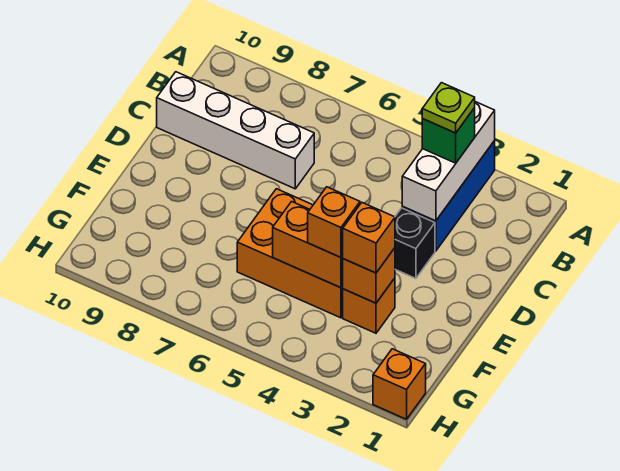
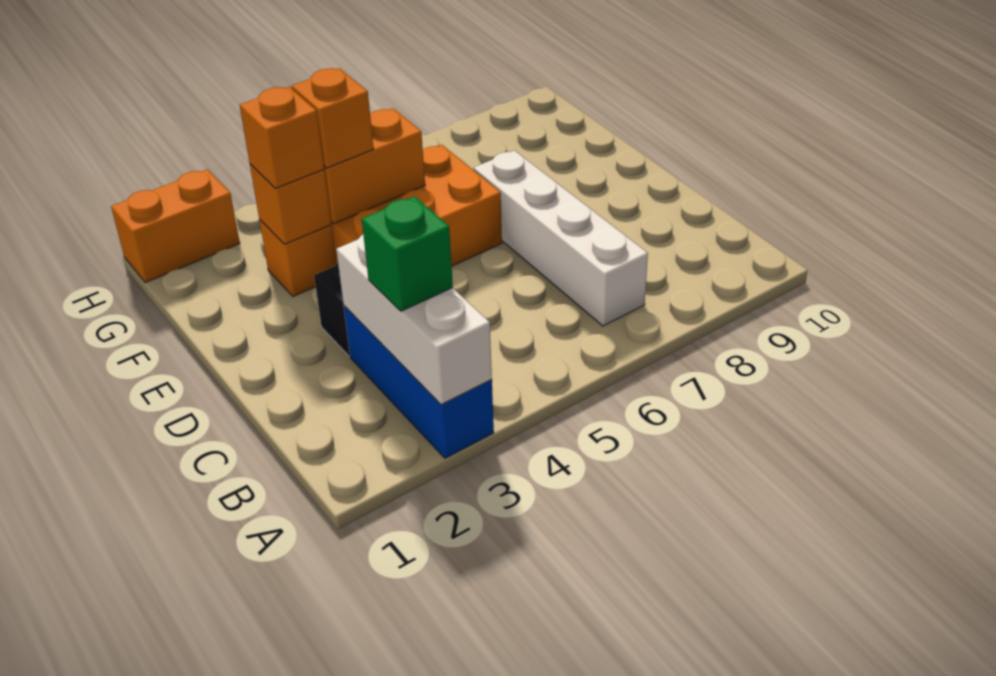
lime 1x1 plate [422,83,475,133] -> none
white 1x4 brick [157,72,314,189] -> white 1x4 brick turned to [473,150,648,326]
orange 1x1 brick [373,349,426,419] -> orange 1x2 brick [111,169,240,283]

